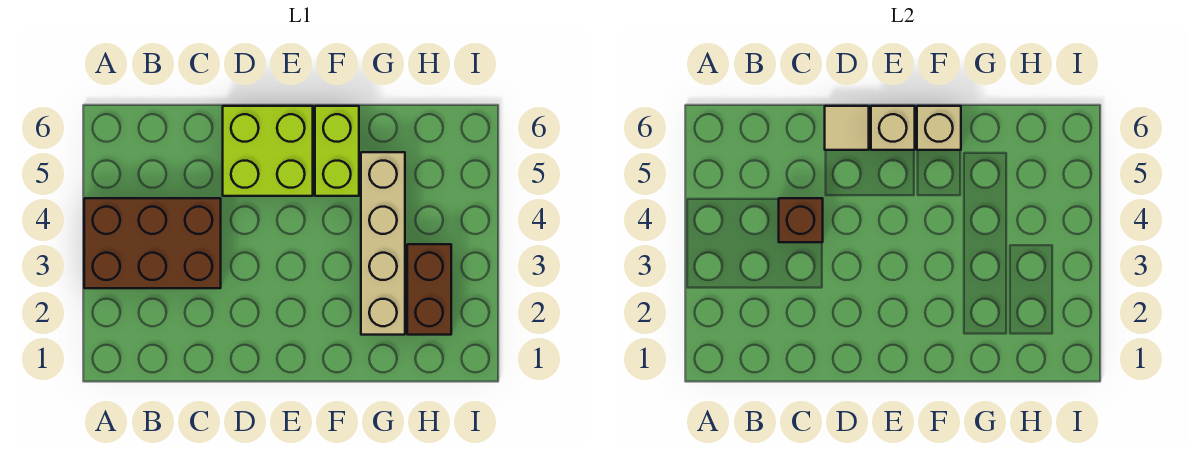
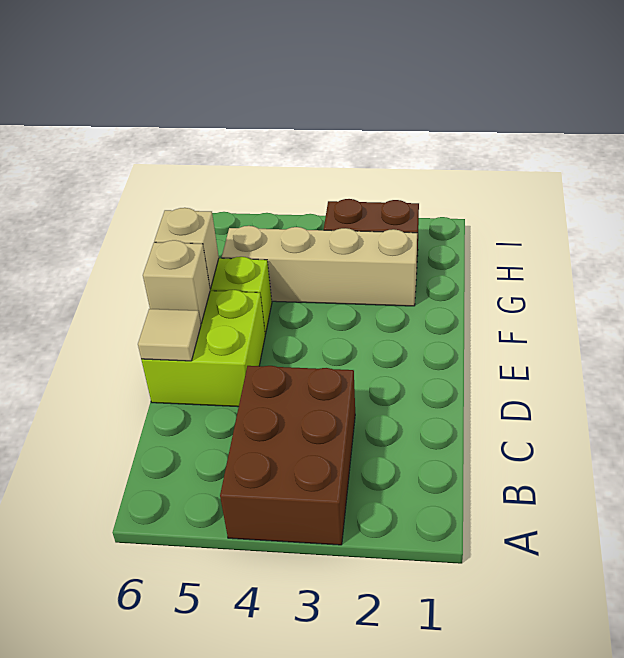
brown 1x1 brick [779,198,823,242] -> none

